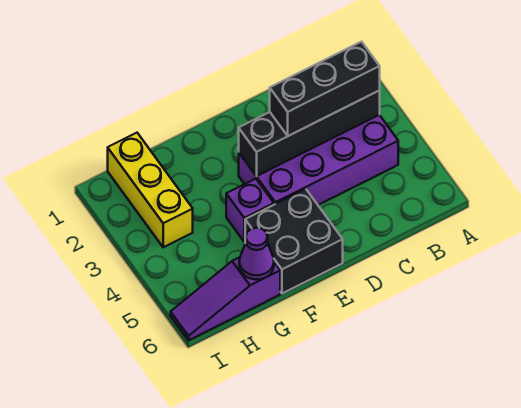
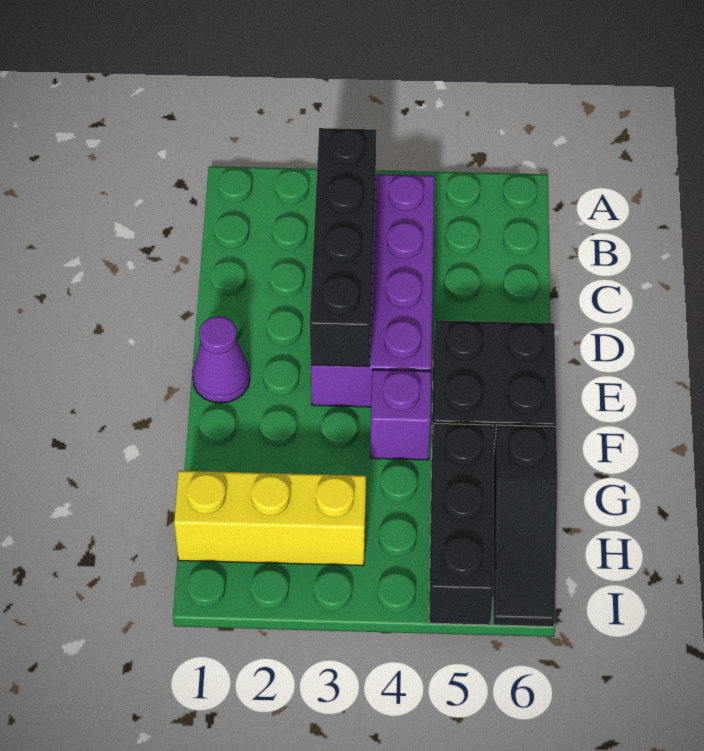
black 1x3 brick [270,42,380,136] -> black 1x3 brick moved to [429,423,494,625]
purple 1x3 slope [171,257,280,340] -> black 1x3 slope [493,425,557,627]
purple 1x1 cone [239,228,274,279] -> purple 1x1 cone moved to [192,316,250,403]

